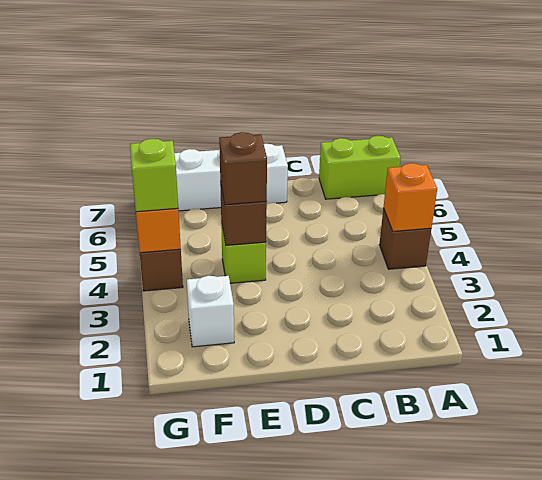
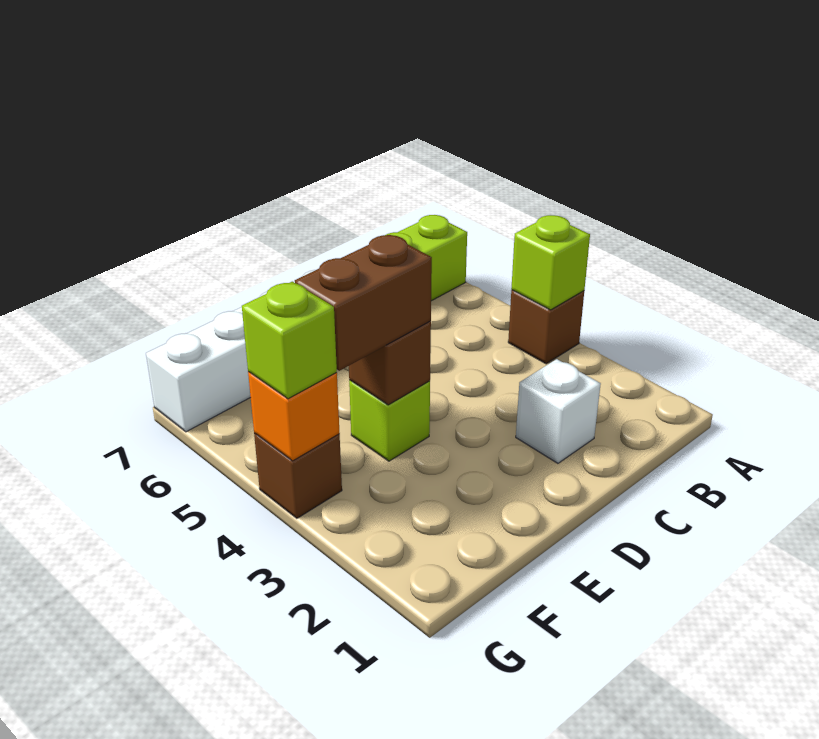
orange 1x1 brick [383,163,437,231] -> lime 1x1 brick [511,215,590,310]
brown 1x1 brick [219,132,267,205] -> brown 1x2 brick [295,235,432,371]
white 1x1 brick [187,276,234,347] -> white 1x1 brick moved to [516,359,601,463]

